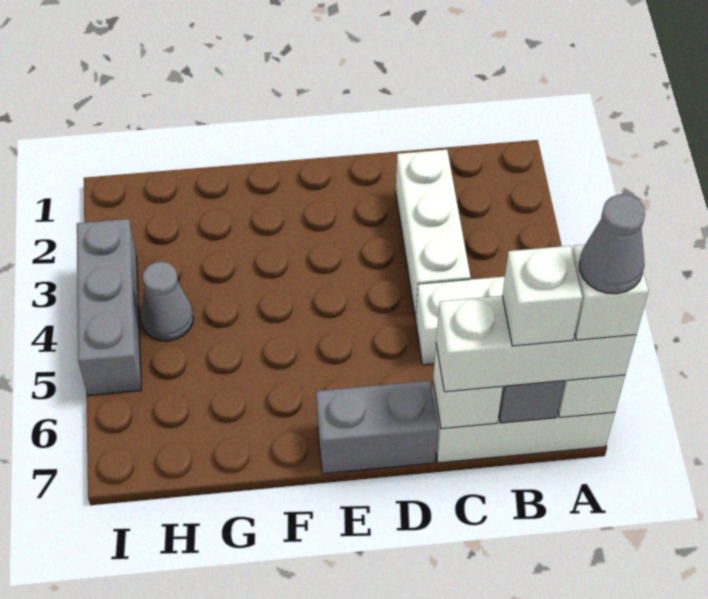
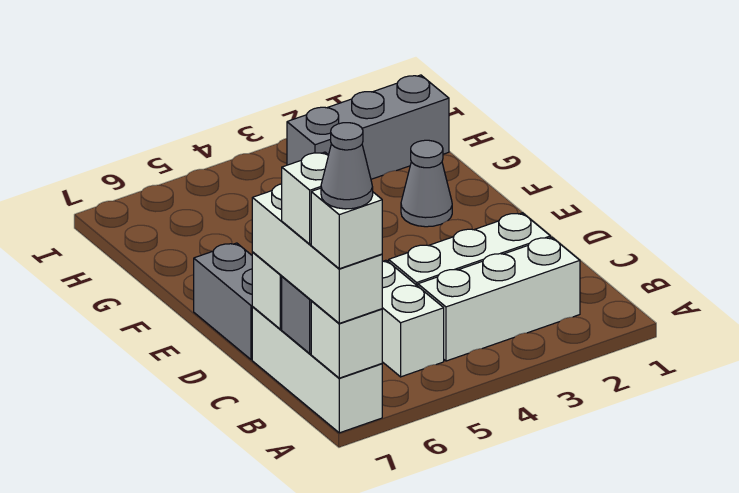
none -> white 1x3 brick [418,237,580,361]
grey 1x1 cone [140,262,193,341] -> grey 1x1 cone moved to [401,140,452,227]
grey 1x3 brick [77,219,141,396] -> grey 1x3 brick moved to [287,75,449,179]

